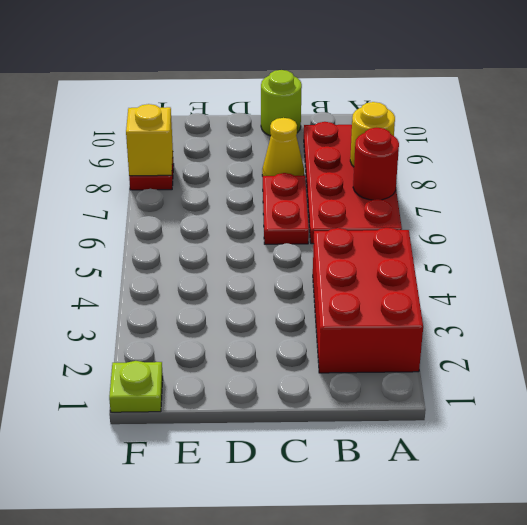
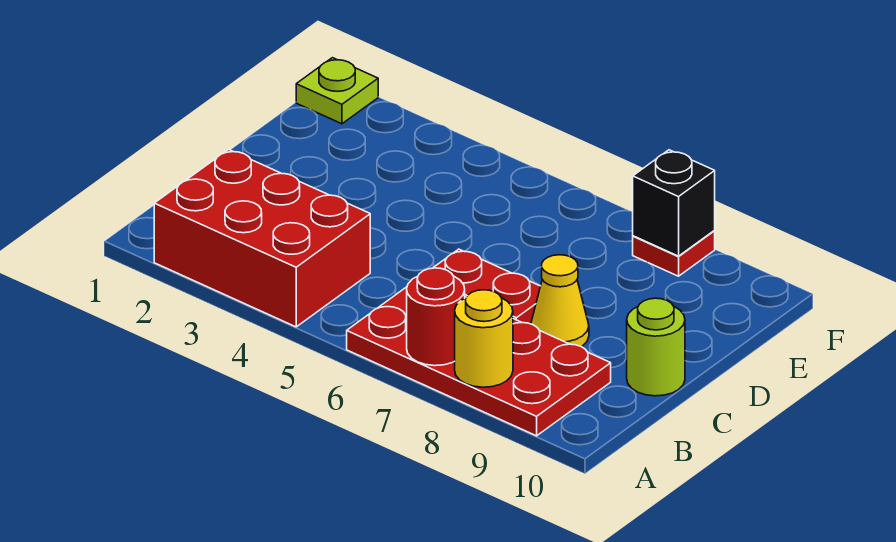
yellow 1x1 brick [126,104,173,176] -> black 1x1 brick [633,150,715,256]

